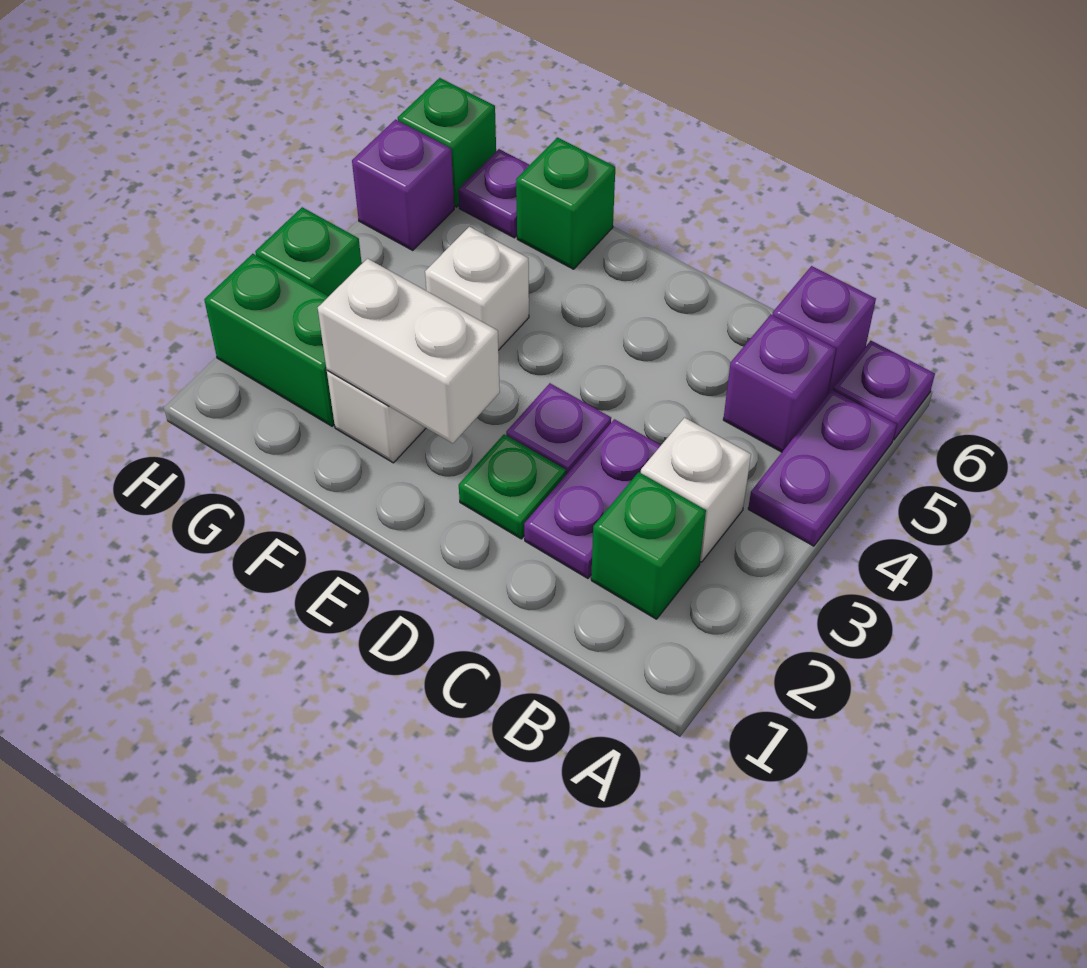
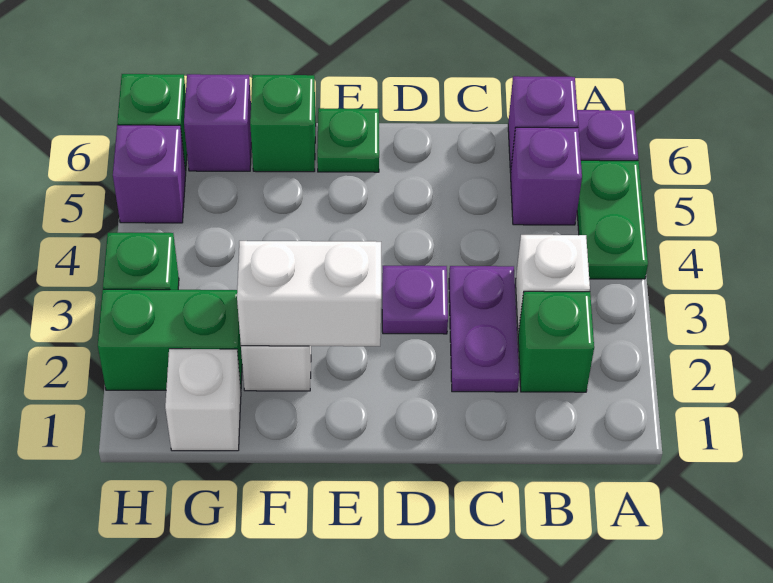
purple 1x2 plate [748,390,897,546] -> green 1x2 plate [577,160,648,279]
green 1x1 plate [459,434,566,539] -> green 1x1 plate moved to [317,108,379,172]
white 1x1 brick [425,227,529,350] -> white 1x1 brick moved to [165,349,241,451]
purple 1x1 plate [458,149,529,238] -> purple 1x1 brick [184,74,251,171]

